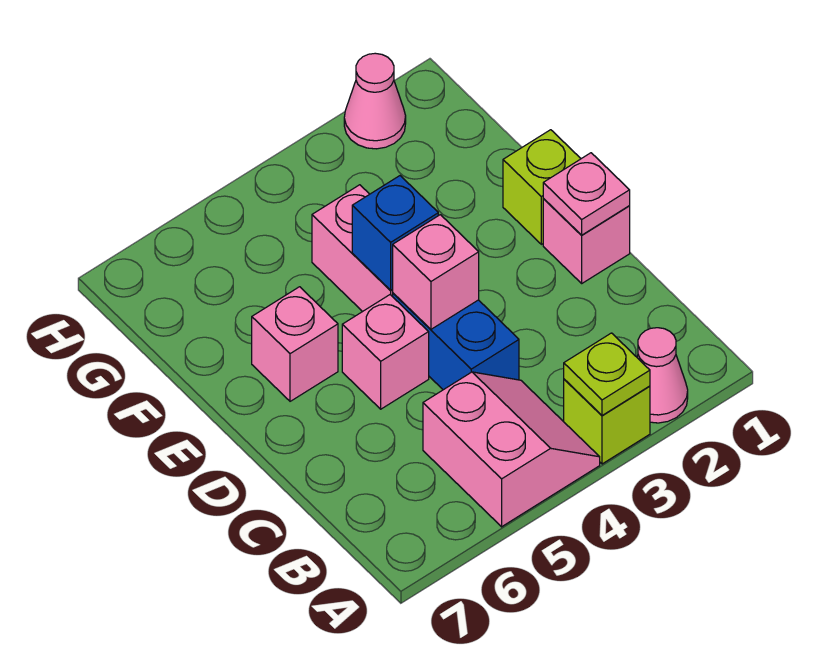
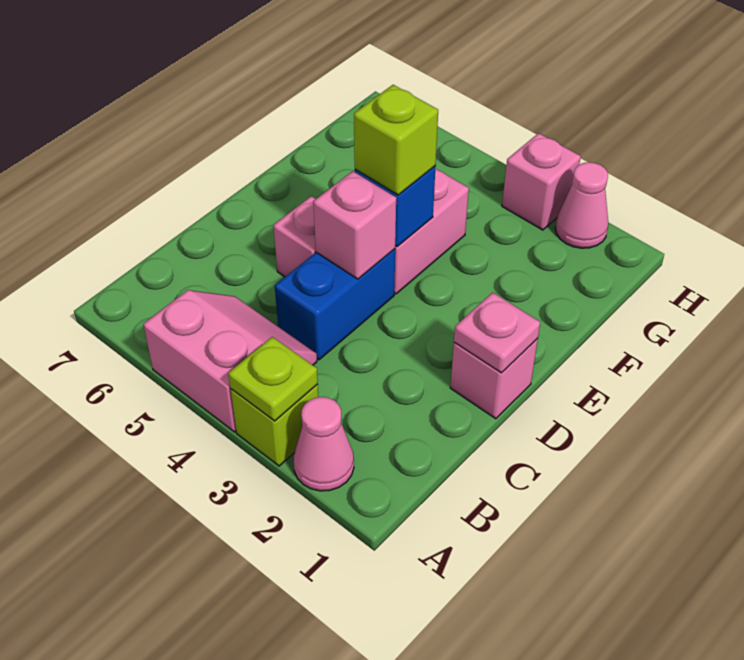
pink 2x2 slope [423,372,600,527] -> pink 2x2 slope turned to [143,290,317,432]
lime 1x1 brick [503,130,581,244] -> lime 1x1 brick moved to [354,85,438,195]
pink 1x1 brick [252,287,338,401] -> pink 1x1 brick moved to [502,133,581,230]

